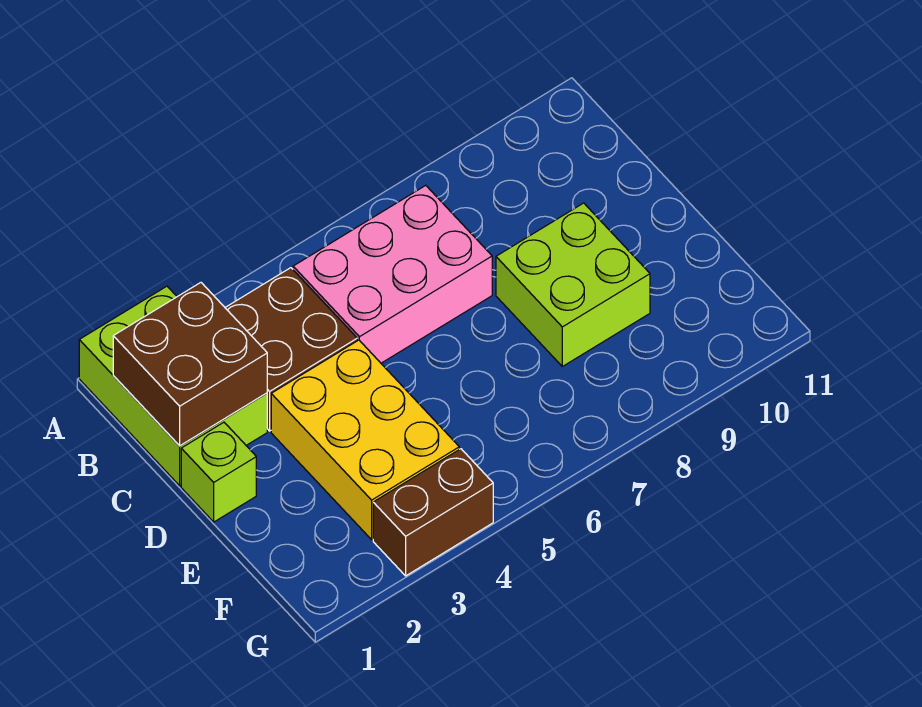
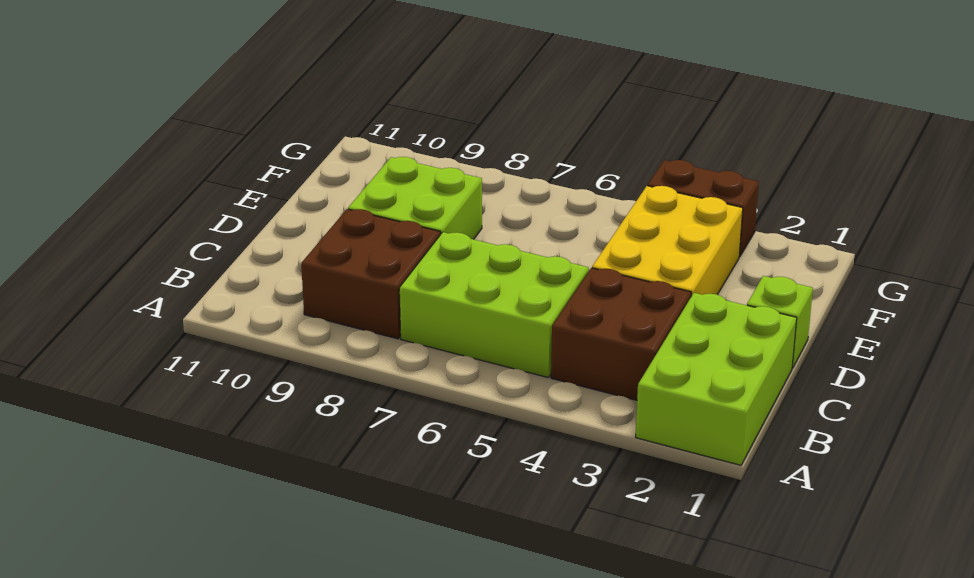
brown 2x2 brick [113,283,267,446] -> brown 2x2 brick moved to [301,209,440,339]
pink 2x3 brick [293,185,492,363] -> lime 2x3 brick [399,232,589,378]

